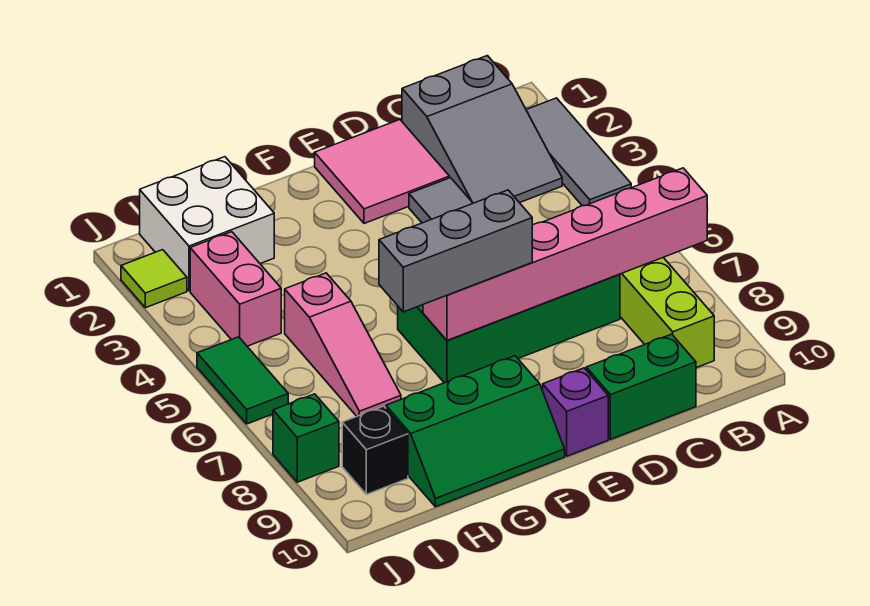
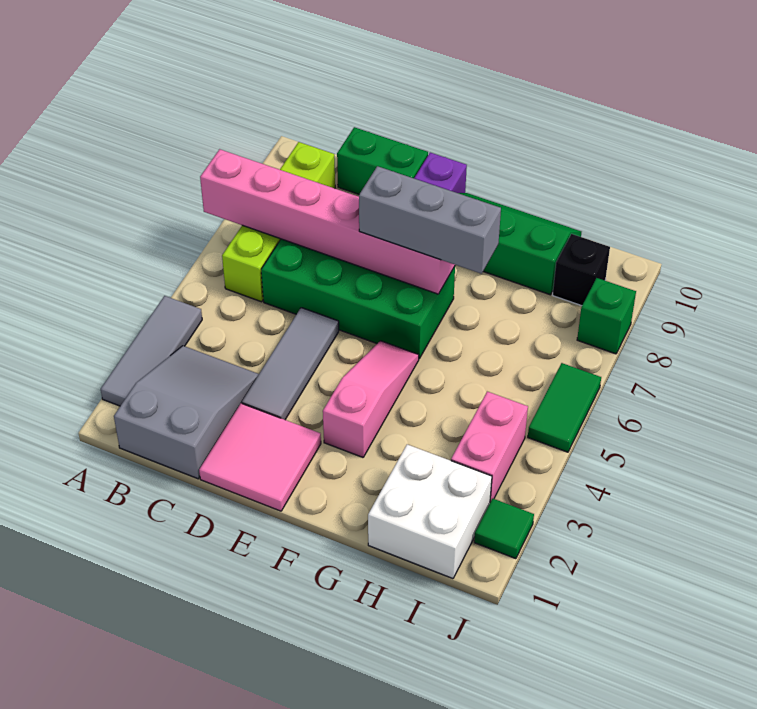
pink 1x3 slope [285,273,401,416] -> pink 1x3 slope moved to [323,341,419,457]
lime 1x1 tile [121,250,187,308] -> green 1x1 tile [474,498,534,559]

